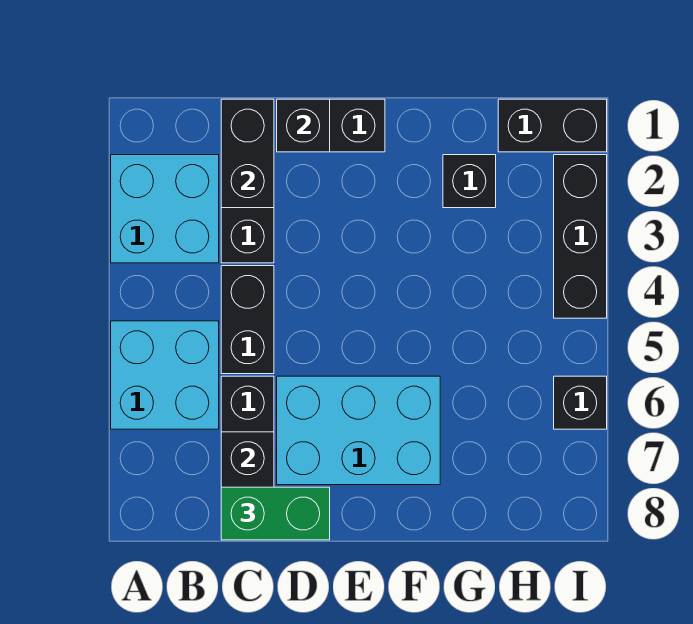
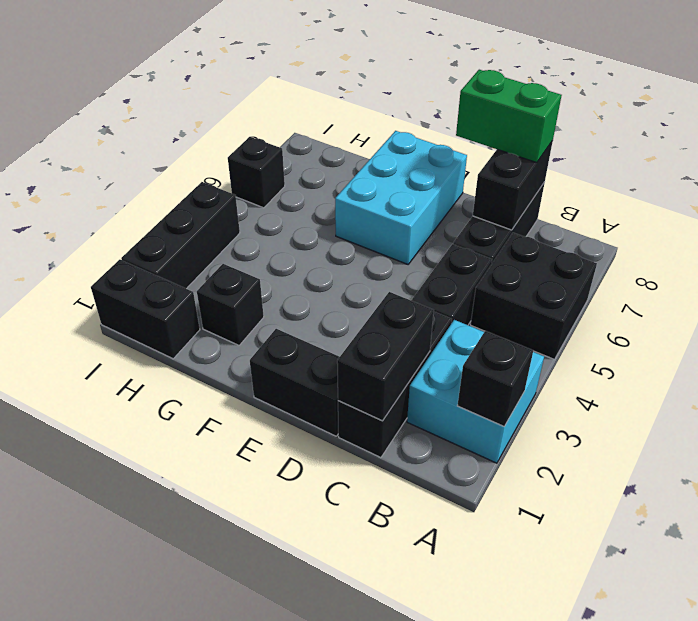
cyan 2x2 brick [111,321,219,429] -> black 2x2 brick [471,233,597,359]
black 1x1 brick [277,99,330,152] -> black 1x1 brick moved to [457,331,533,426]
cyan 2x3 brick [277,376,440,485] -> cyan 2x3 brick turned to [335,131,467,264]

